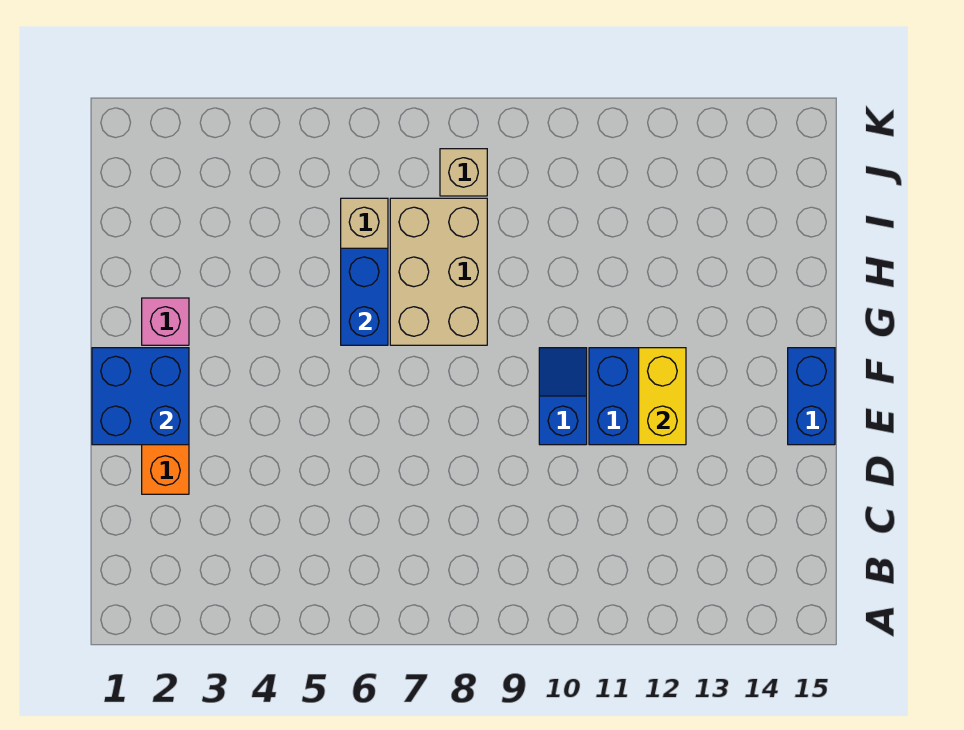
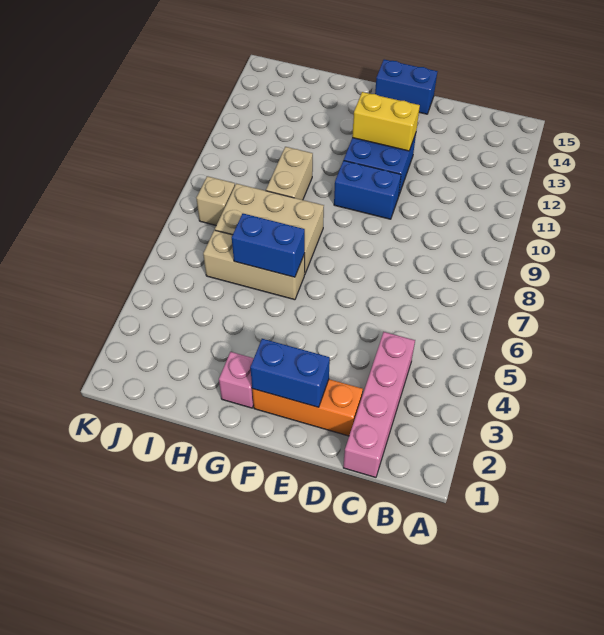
none -> pink 1x4 brick [343,332,415,477]
blue 2x2 brick [92,348,189,445] -> blue 1x2 brick [250,339,330,407]
blue 1x2 slope [539,348,587,445] -> blue 1x2 brick [334,161,401,219]
none -> tan 1x2 brick [266,147,313,200]

